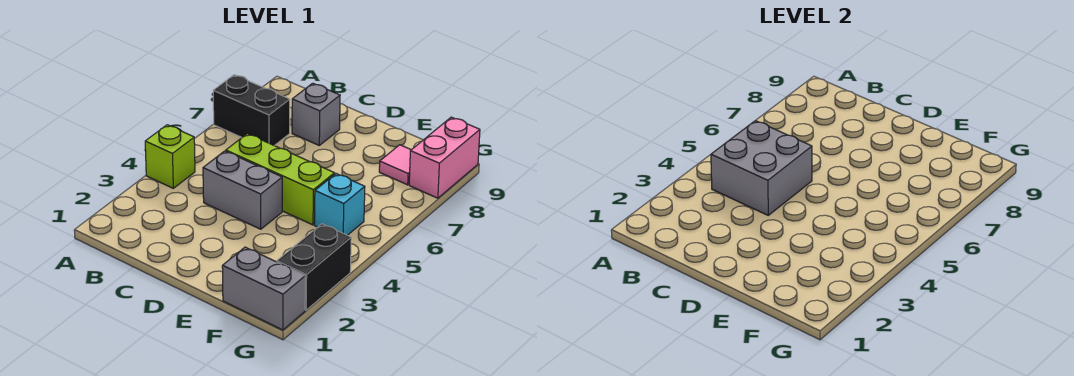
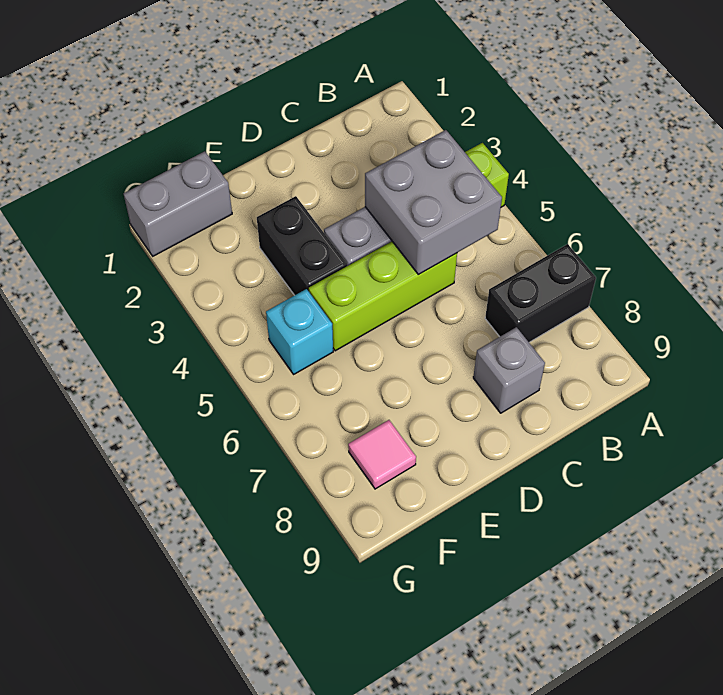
black 1x2 brick [277,224,351,310] -> black 1x2 brick moved to [257,196,347,295]
pink 1x2 brick [409,117,480,198] -> none

